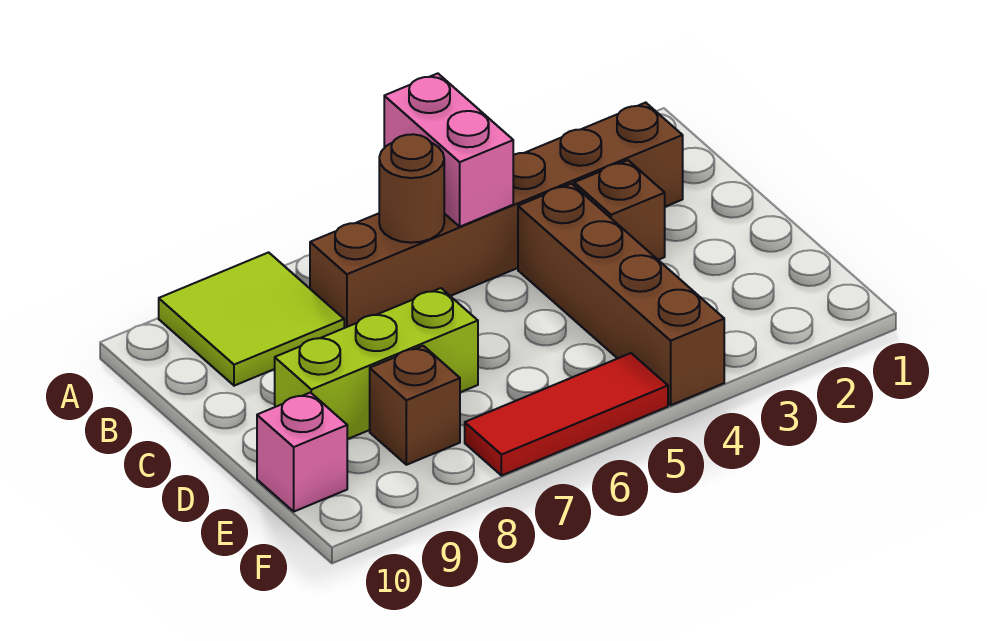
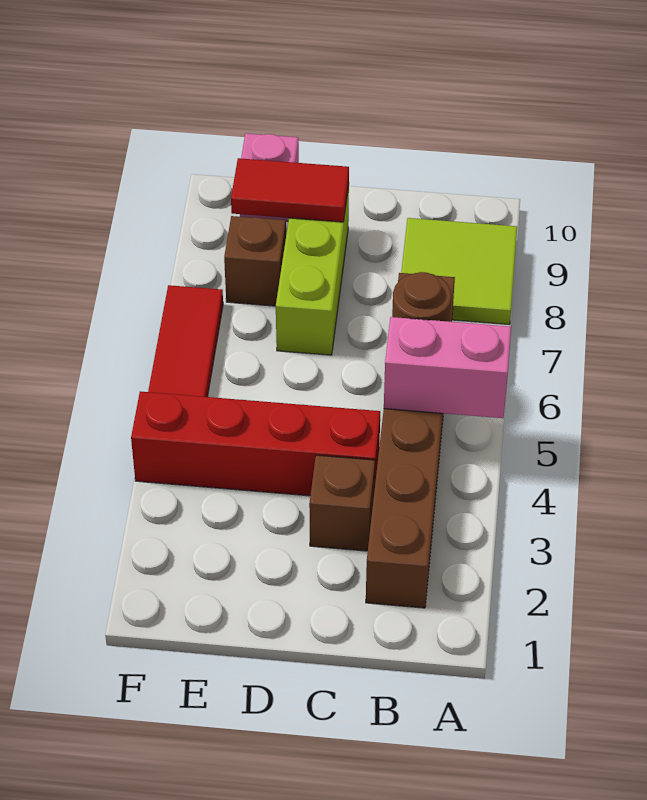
brown 1x4 brick [518,184,724,405] -> red 1x4 brick [131,392,380,496]
none -> red 1x2 tile [231,158,349,222]

